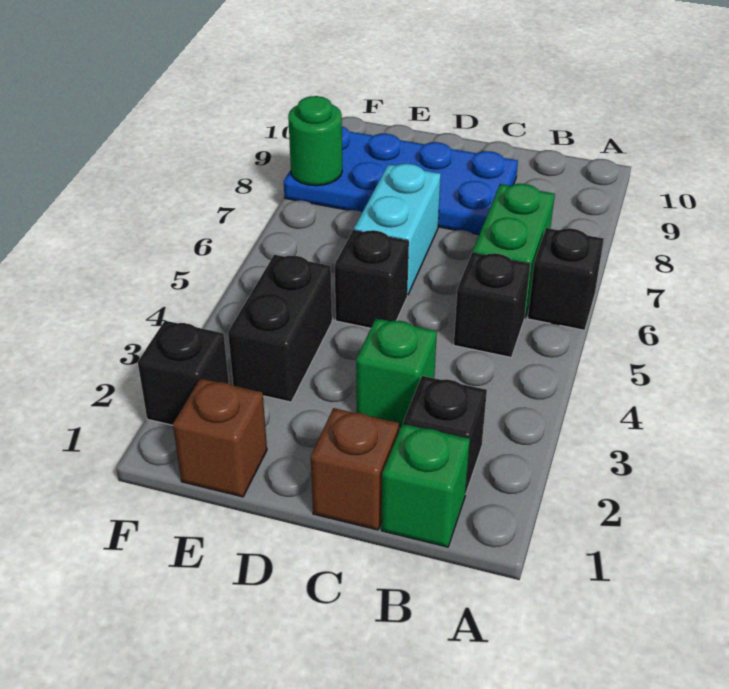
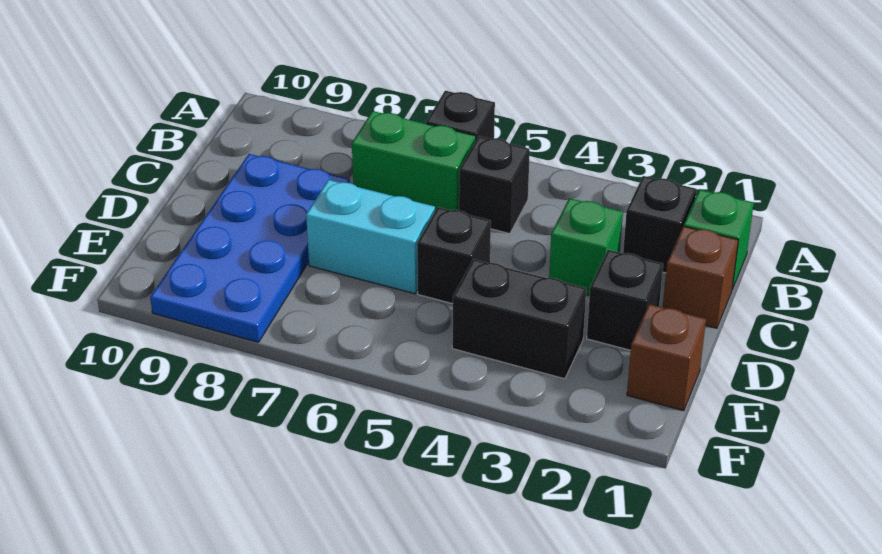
black 1x1 brick [138,321,229,425] -> black 1x1 brick moved to [587,250,663,350]
green 1x1 round brick [288,96,342,186] -> none

